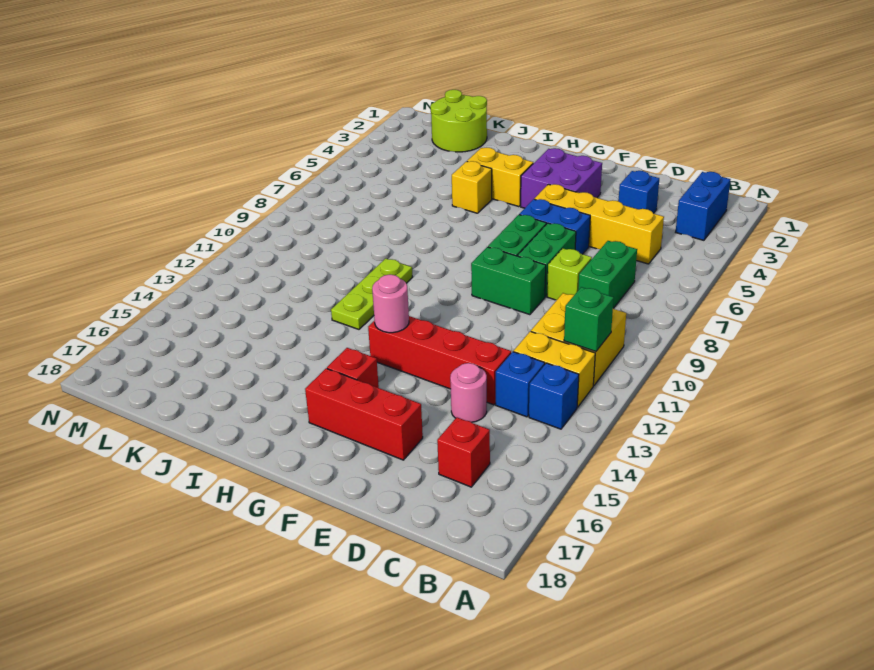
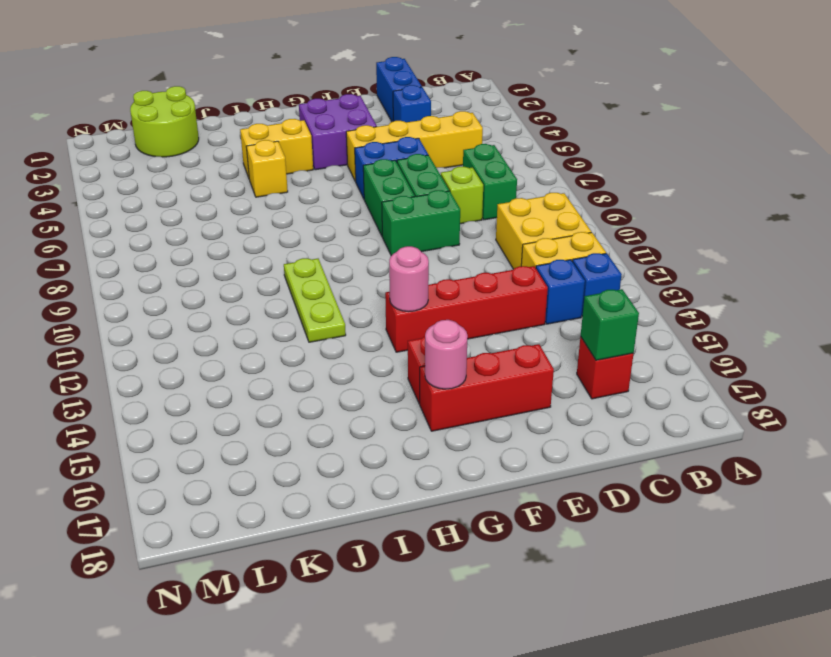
blue 1x2 brick [676,172,730,240] -> blue 1x2 brick moved to [376,57,422,122]
green 1x1 brick [564,287,614,352] -> green 1x1 brick moved to [581,289,639,360]
pink 1x1 round brick [450,363,487,422] -> pink 1x1 round brick moved to [425,320,468,389]

